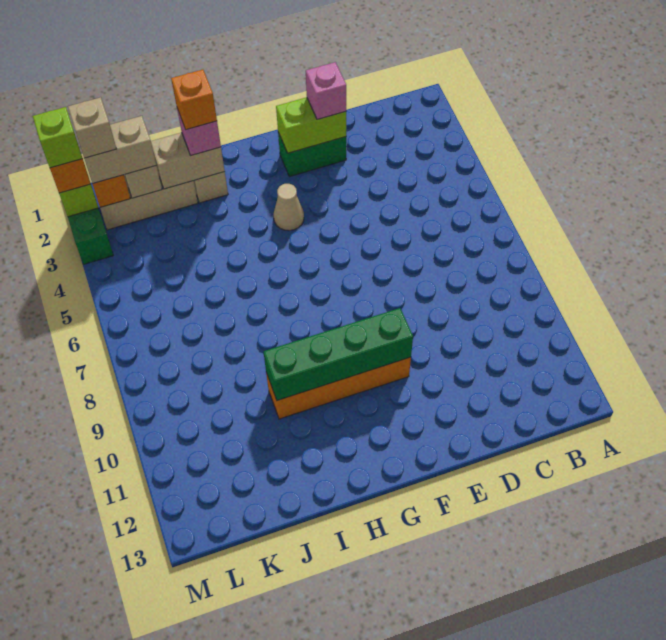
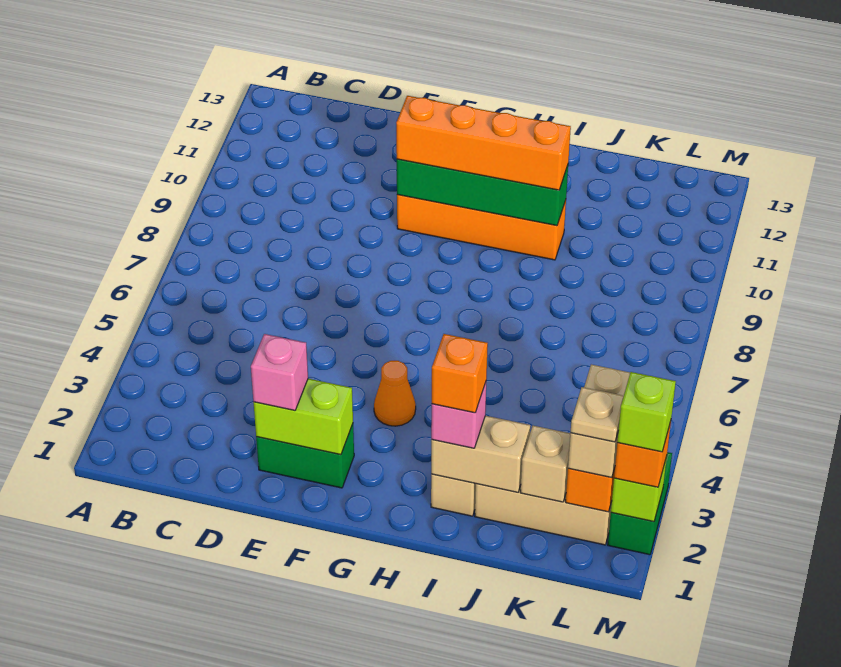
none -> orange 1x4 brick [396,96,571,190]
tan 1x1 cone [273,184,304,231] -> orange 1x1 cone [374,361,416,426]
tan 1x2 brick [84,116,156,184] -> tan 1x2 brick turned to [568,365,630,478]
tan 1x1 brick [68,97,116,158] -> tan 1x1 plate [571,387,624,442]

